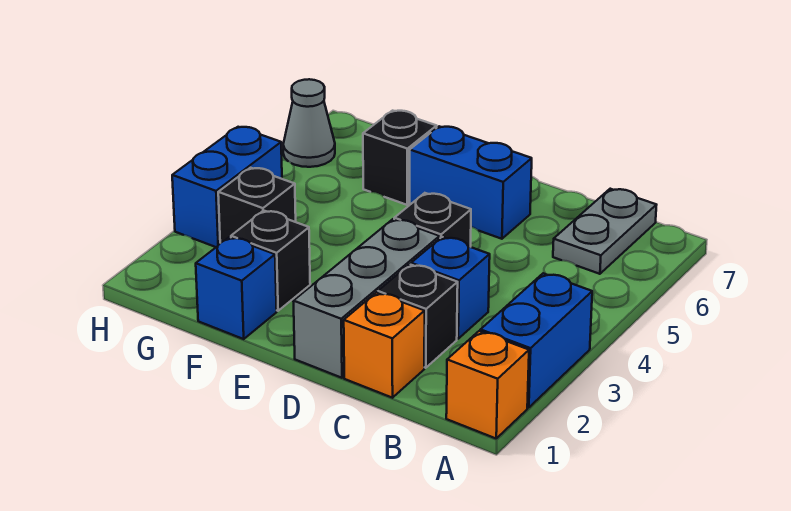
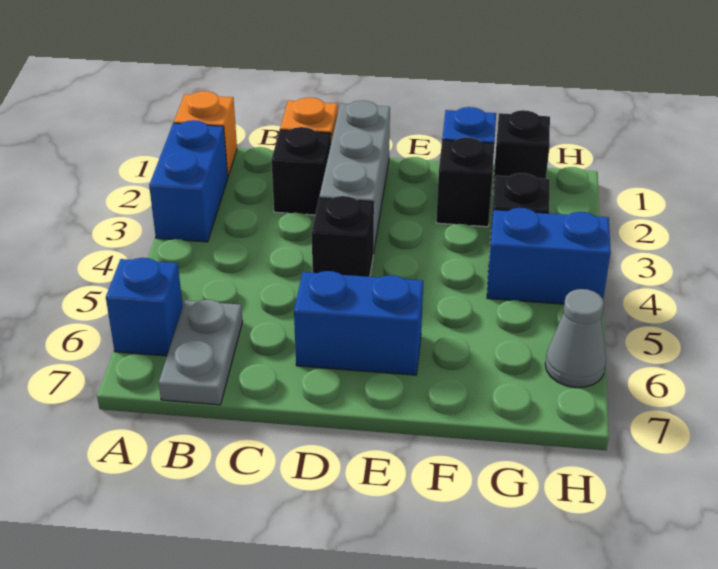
blue 1x1 brick [411,237,490,339] -> blue 1x1 brick moved to [106,258,183,356]
black 1x1 brick [363,111,437,205] -> black 1x1 brick moved to [493,110,550,194]
blue 1x2 brick [172,127,282,247] -> blue 1x2 brick turned to [487,208,611,304]

